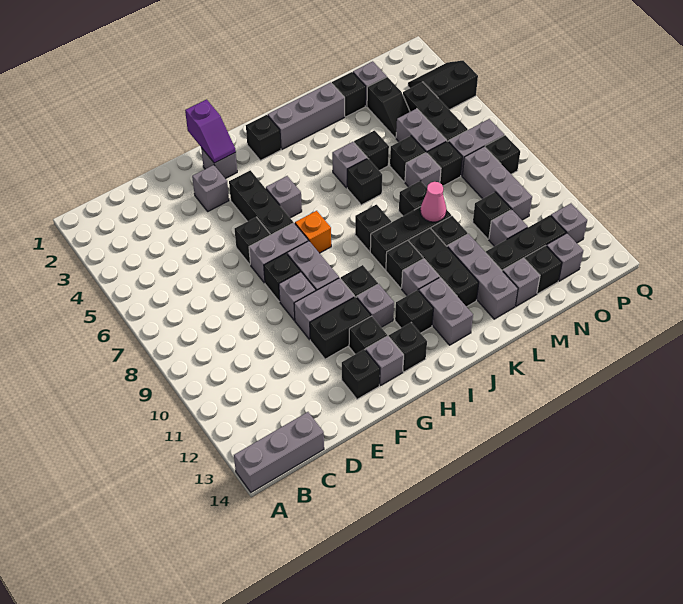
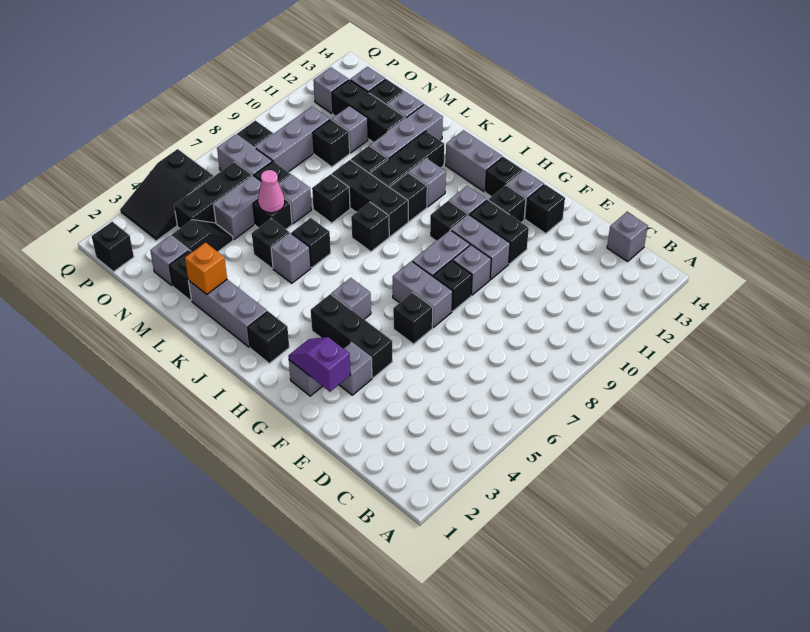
grey 1x3 brick [234,412,324,492] -> grey 1x1 brick [607,212,648,262]
purple 1x2 slope [185,99,236,163] -> purple 1x2 slope turned to [288,337,350,392]
black 1x3 brick [229,170,293,235] -> black 1x3 brick turned to [311,294,392,378]
orange 1x1 brick [295,211,331,253] -> orange 1x1 brick moved to [185,243,227,294]
black 1x1 brick [395,290,433,333] -> black 1x1 brick moved to [92,222,134,272]
grey 1x2 brick [419,277,473,345] -> grey 1x2 brick turned to [446,130,503,192]
pink 1x1 cone [420,182,447,222] -> pink 1x1 cone moved to [258,170,285,213]
black 2x2 slope [408,61,478,110] -> black 2x3 slope [120,149,214,241]

